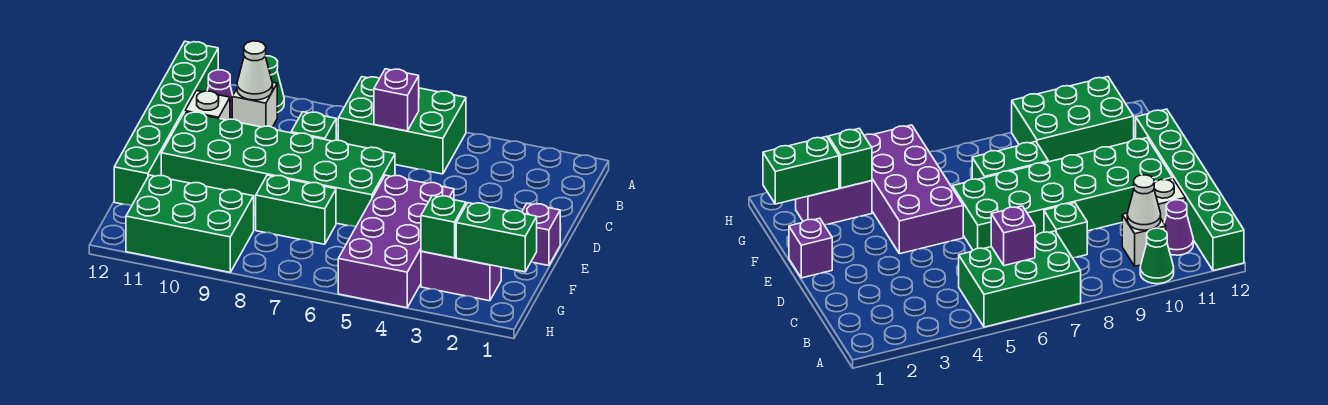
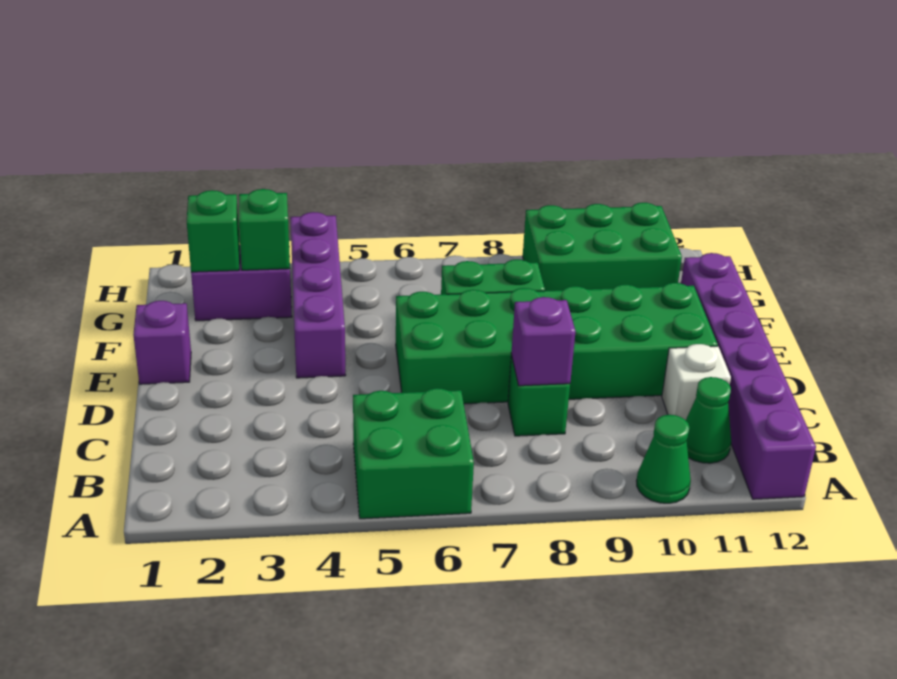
green 2x3 brick [338,77,466,174] -> green 2x2 brick [353,388,474,519]
green 1x6 brick [114,41,218,206] -> purple 1x6 brick [681,253,816,499]
purple 1x1 brick [374,69,419,131] -> purple 1x1 brick moved to [511,297,576,386]
white 1x1 brick [232,82,277,127] -> none
white 1x1 cone [237,41,273,100] -> none
purple 1x1 cone [207,70,233,119] -> green 1x1 cone [686,377,731,463]
purple 2x4 brick [338,175,454,308] -> purple 1x4 brick [291,212,346,378]
green 1x2 brick [456,203,537,272] -> green 1x1 brick [187,190,240,272]

